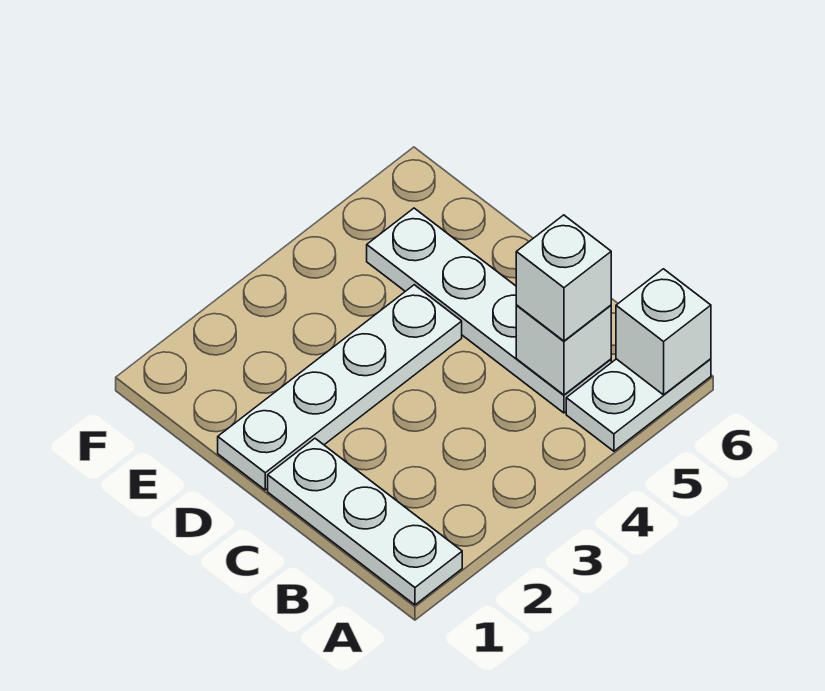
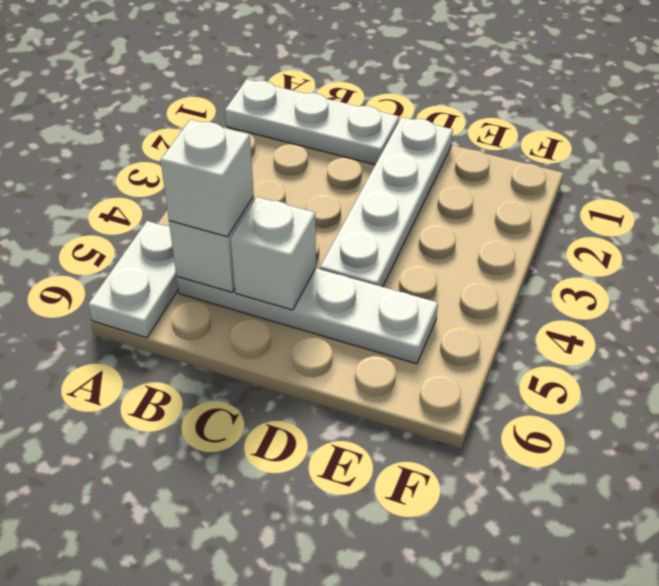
white 1x1 brick [616,269,711,395] -> white 1x1 brick moved to [231,197,316,310]

